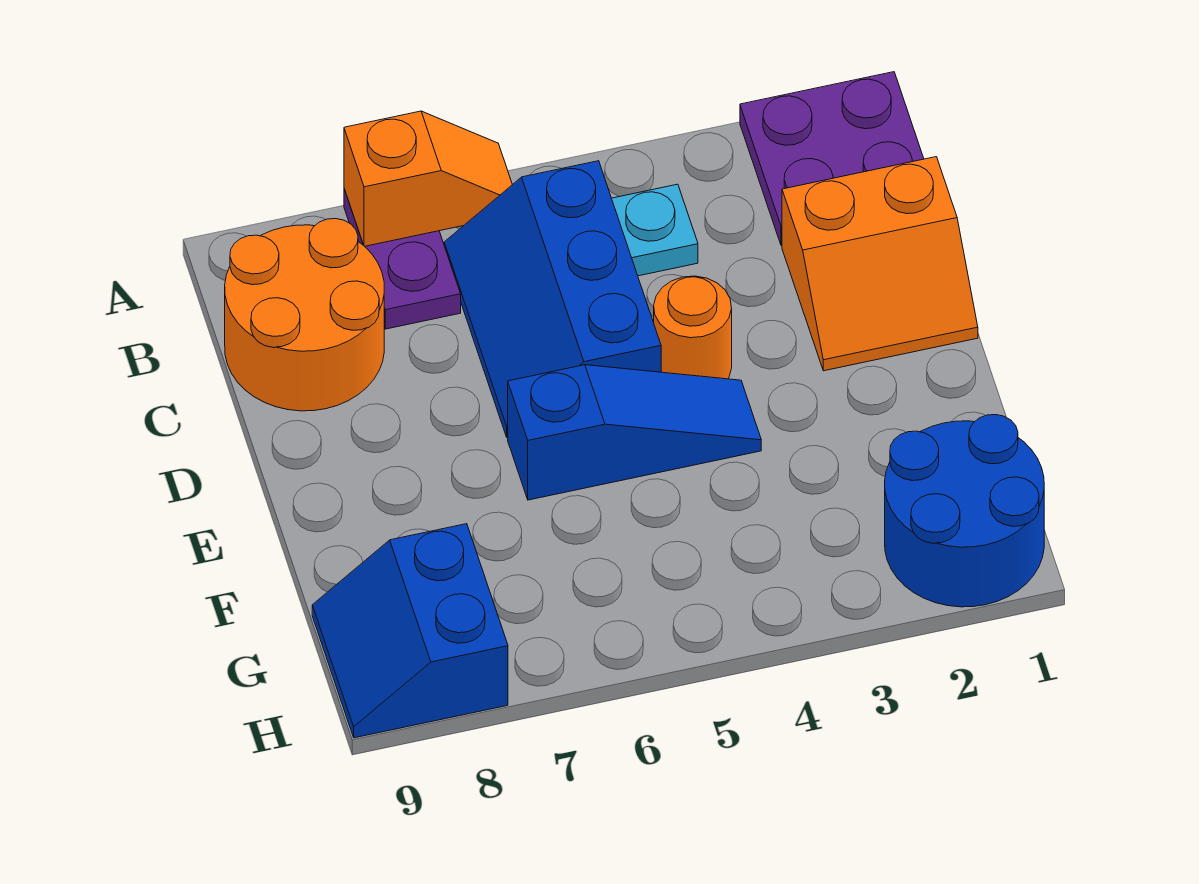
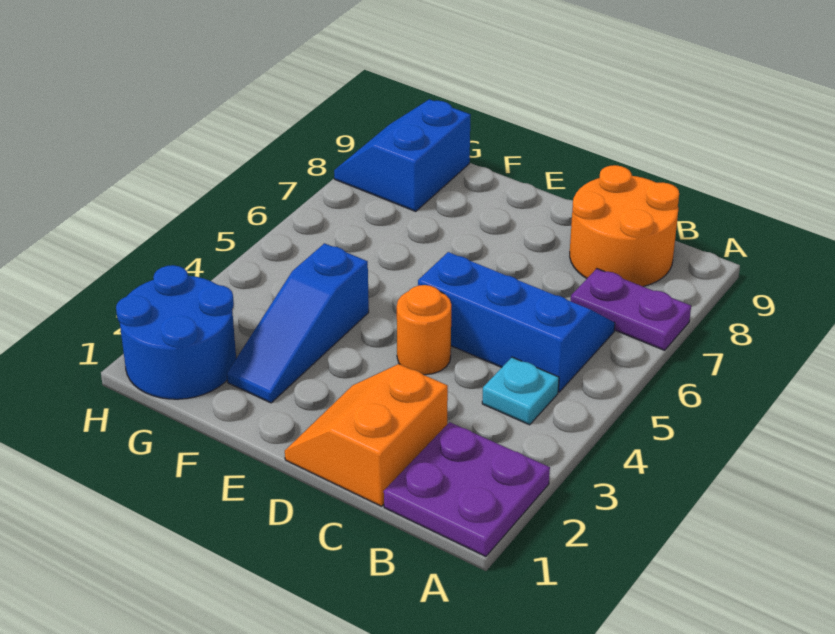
orange 1x2 slope [344,111,512,246] -> none
blue 1x3 slope [508,365,761,500] -> blue 1x3 slope moved to [227,243,369,403]
blue 2x2 slope [312,524,508,738] -> blue 2x2 slope turned to [334,99,471,211]

